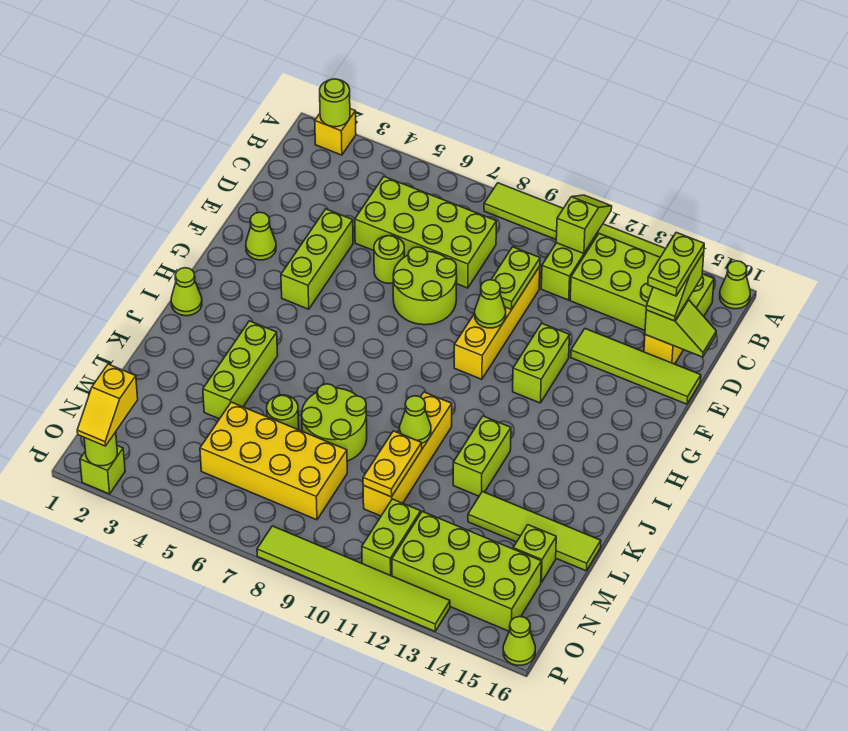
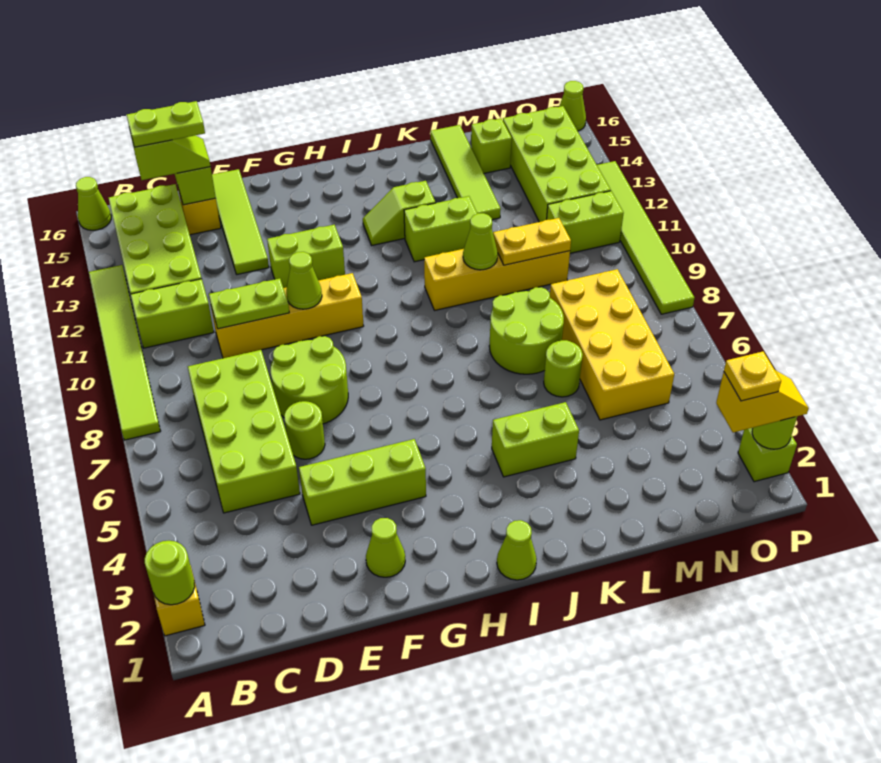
lime 1x2 slope [556,195,612,253] -> lime 1x2 slope moved to [363,181,436,245]
lime 1x3 brick [203,321,278,419] -> lime 1x2 brick [492,402,579,477]
none -> yellow 1x1 plate [724,352,781,401]

